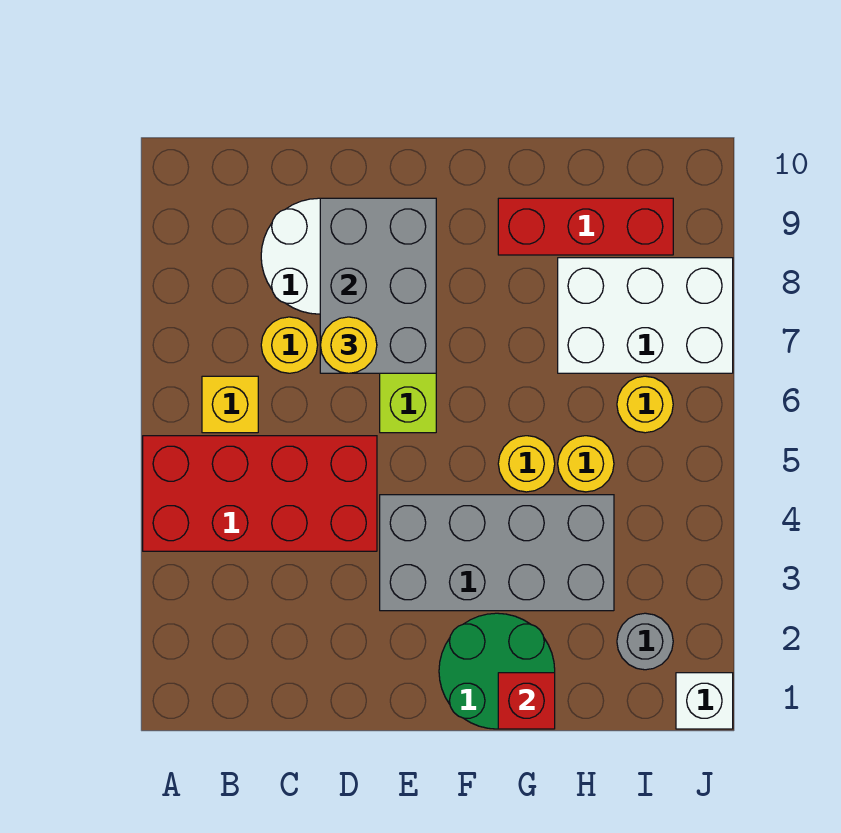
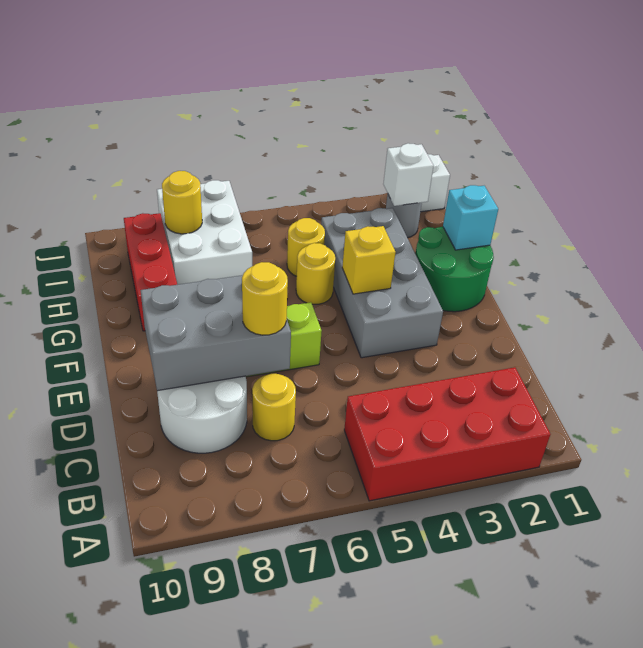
red 2x4 brick [143,436,377,551] -> red 2x4 brick turned to [344,367,550,501]
yellow 1x1 brick [202,376,258,433] -> yellow 1x1 brick moved to [342,226,396,294]
red 1x1 brick [498,673,555,729] -> cyan 1x1 brick [443,185,498,250]
none -> white 1x1 brick [383,143,434,206]
yellow 1x1 round brick [617,376,673,433] -> yellow 1x1 round brick moved to [162,171,202,234]

